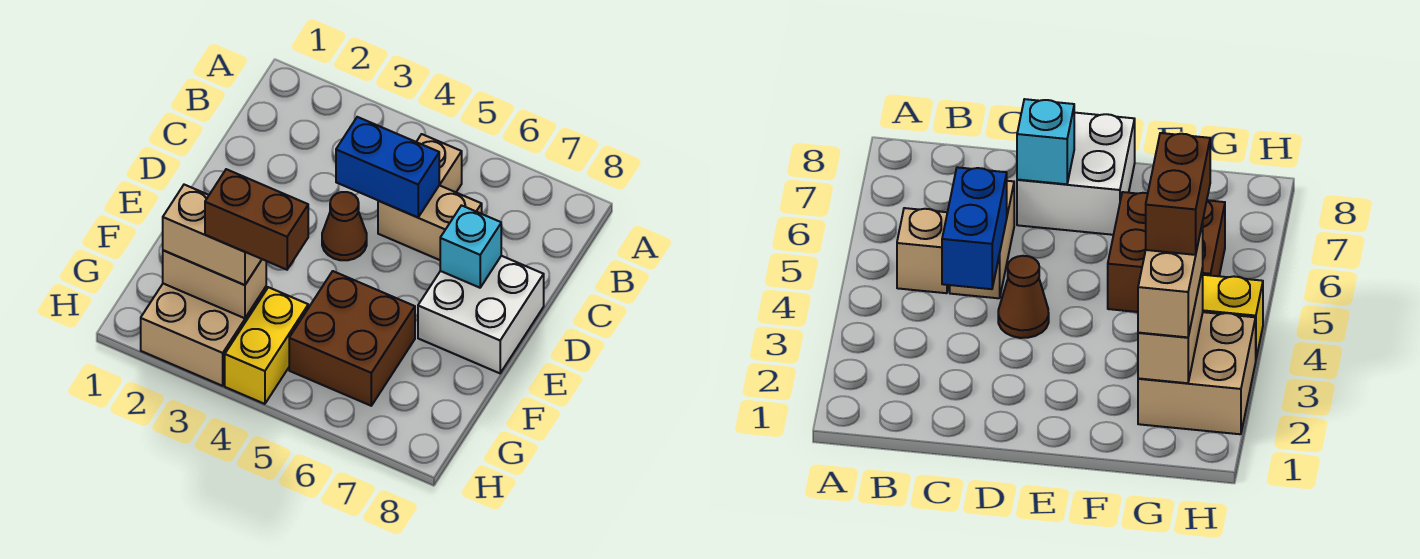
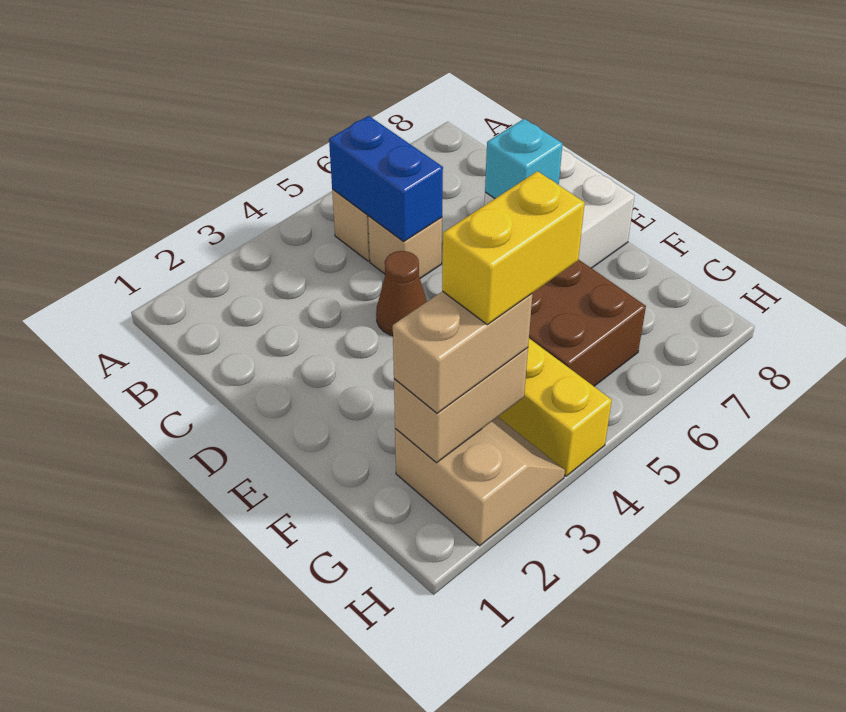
blue 1x2 brick [336,117,439,217] -> blue 1x2 brick turned to [329,116,443,241]
tan 1x2 brick [378,185,482,260] -> tan 1x1 brick [368,216,442,278]
tan 2x2 brick [141,284,266,386] -> tan 2x2 slope [395,417,565,546]
brown 1x2 brick [205,169,308,270] -> yellow 1x2 brick [442,171,585,325]

